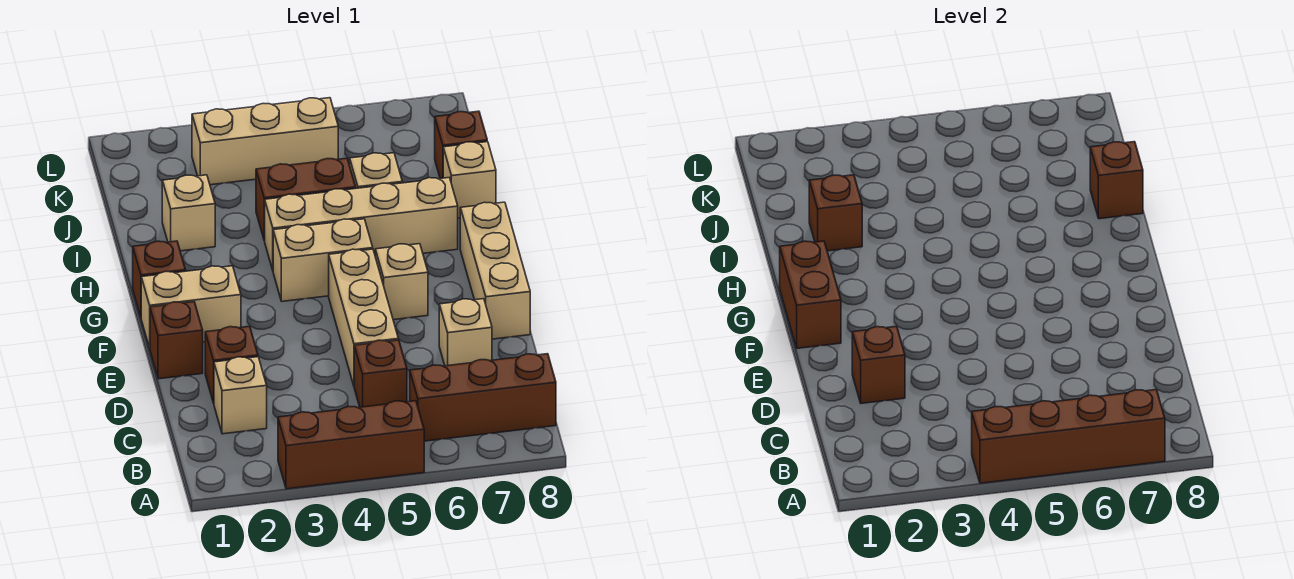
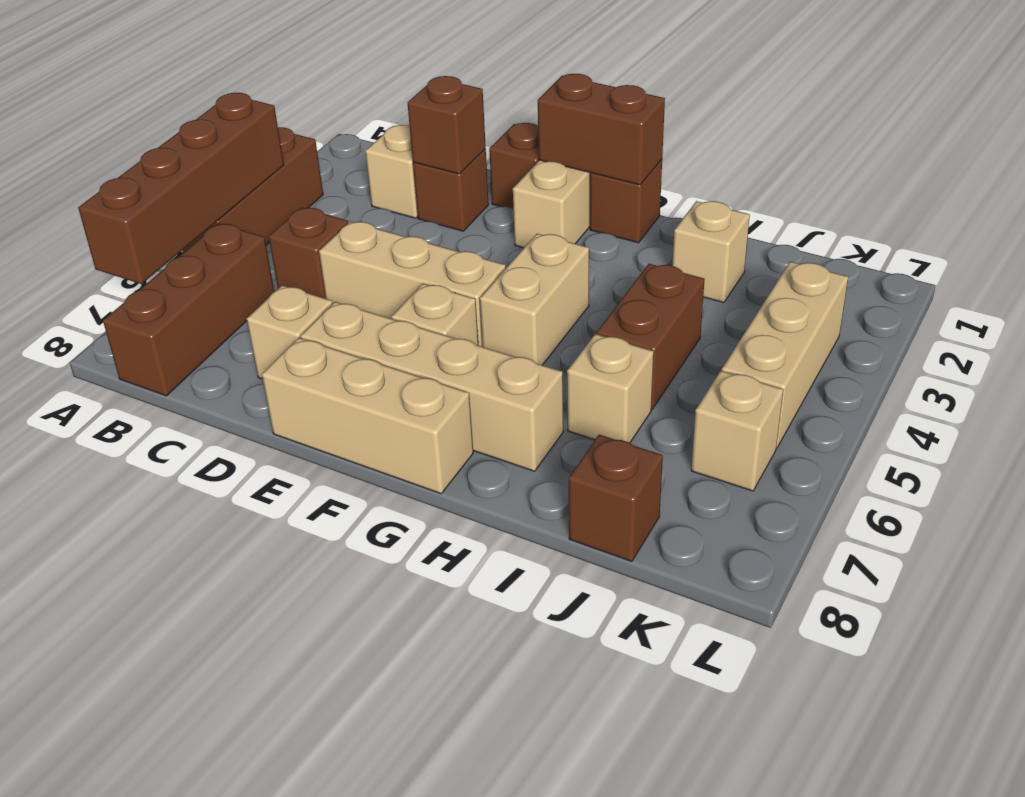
tan 1x4 brick [265,178,458,270] -> tan 1x4 brick turned to [300,302,563,471]
brown 1x1 brick [809,175,862,251] -> none
tan 1x1 brick [443,142,496,218] -> tan 1x1 brick moved to [691,371,783,491]
brown 1x1 brick [1090,142,1143,219] -> none

